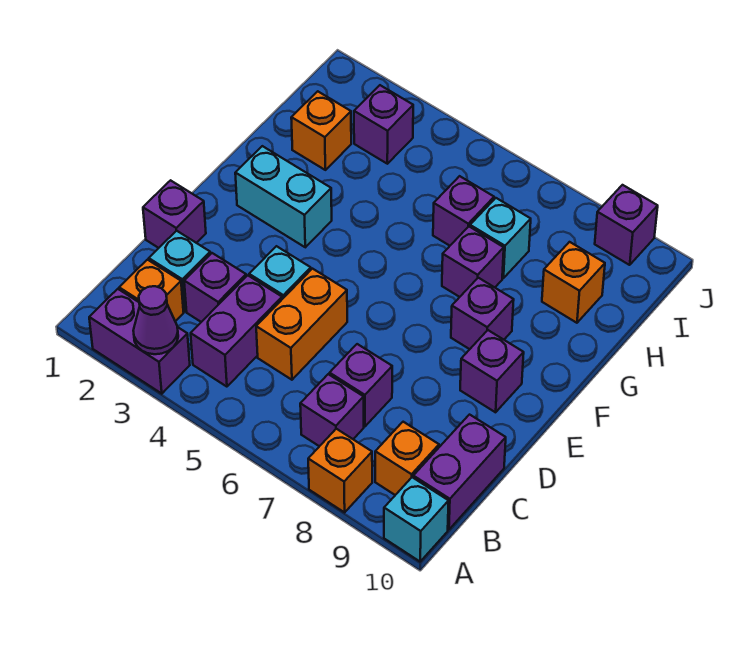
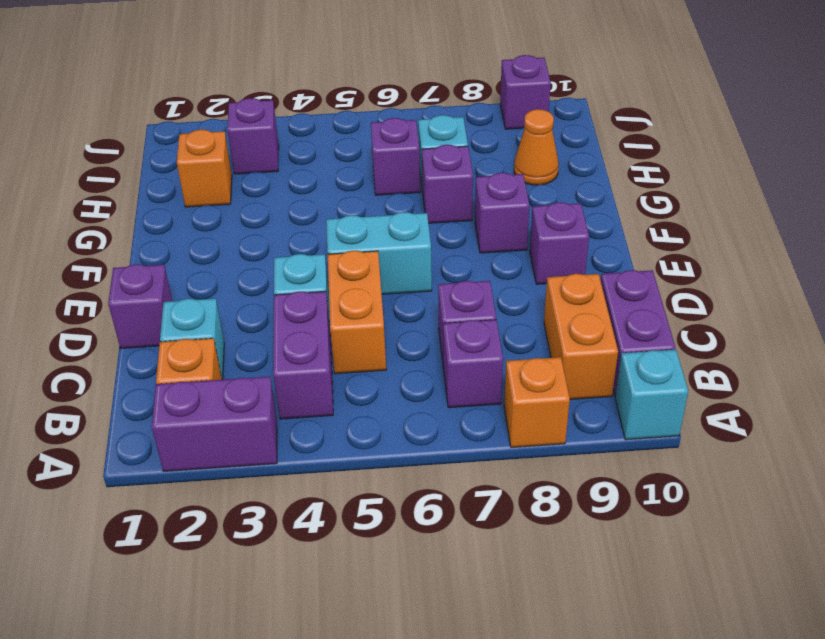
purple 1x1 cone [133,286,178,354] -> none
orange 1x1 brick [375,422,439,495] -> orange 1x2 brick [544,274,618,399]
purple 1x1 brick [184,253,246,322] -> none
cyan 1x2 brick [235,146,332,247] -> cyan 1x2 brick moved to [326,212,432,294]
orange 1x1 brick [542,242,605,323] -> orange 1x1 cone [514,109,559,185]

